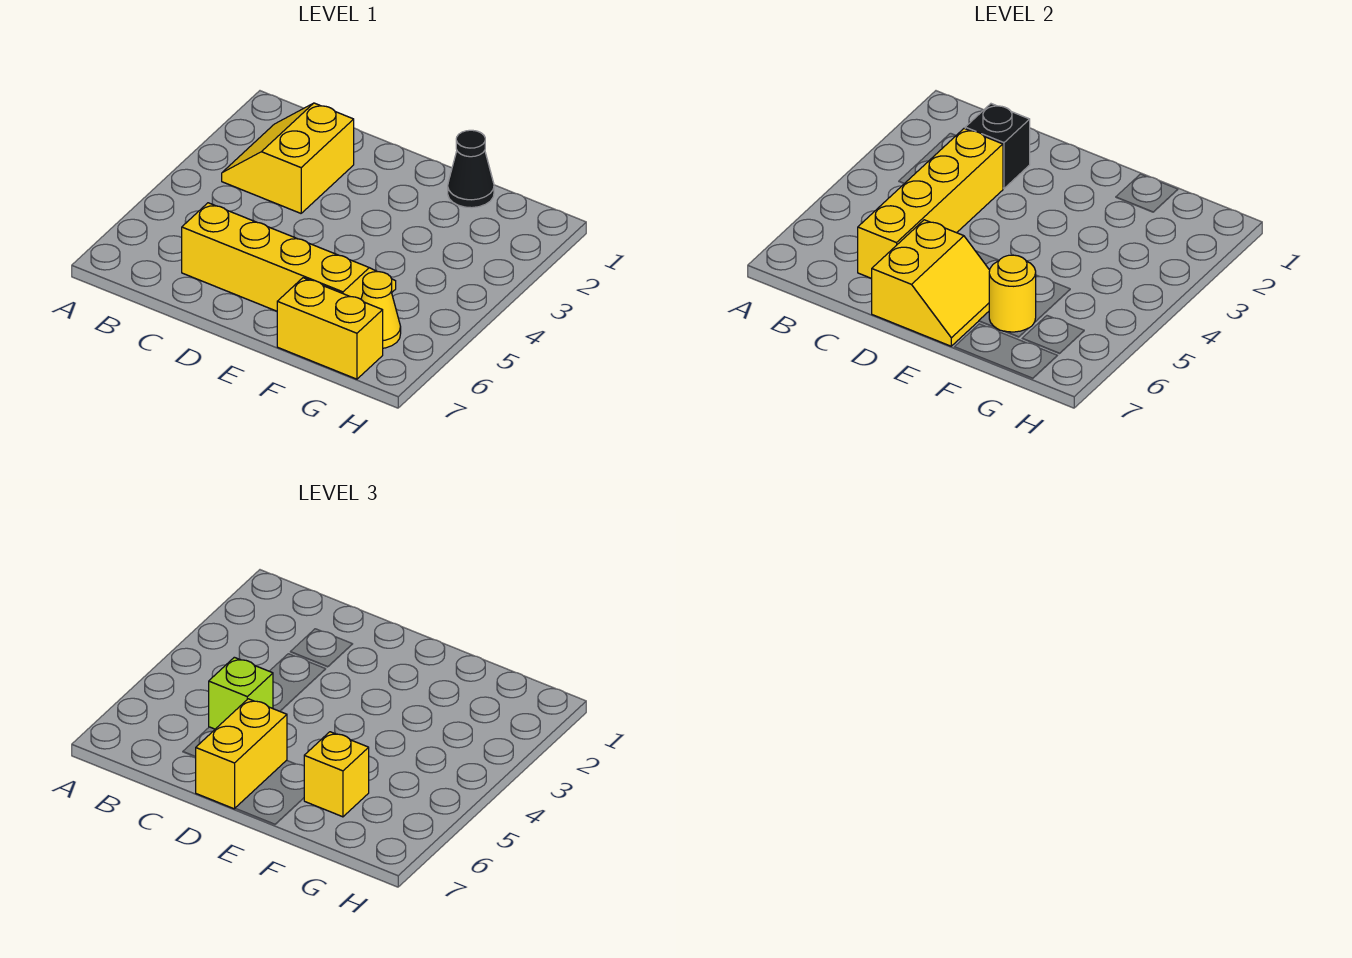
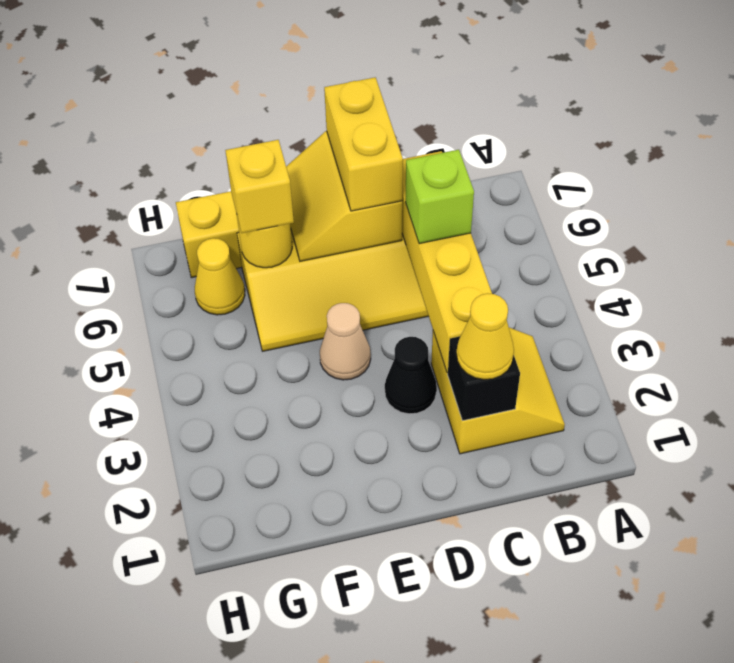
none -> yellow 1x1 cone [457,293,514,380]
none -> tan 1x1 cone [320,303,371,380]
black 1x1 cone [448,130,494,208] -> black 1x1 cone moved to [385,337,437,414]

